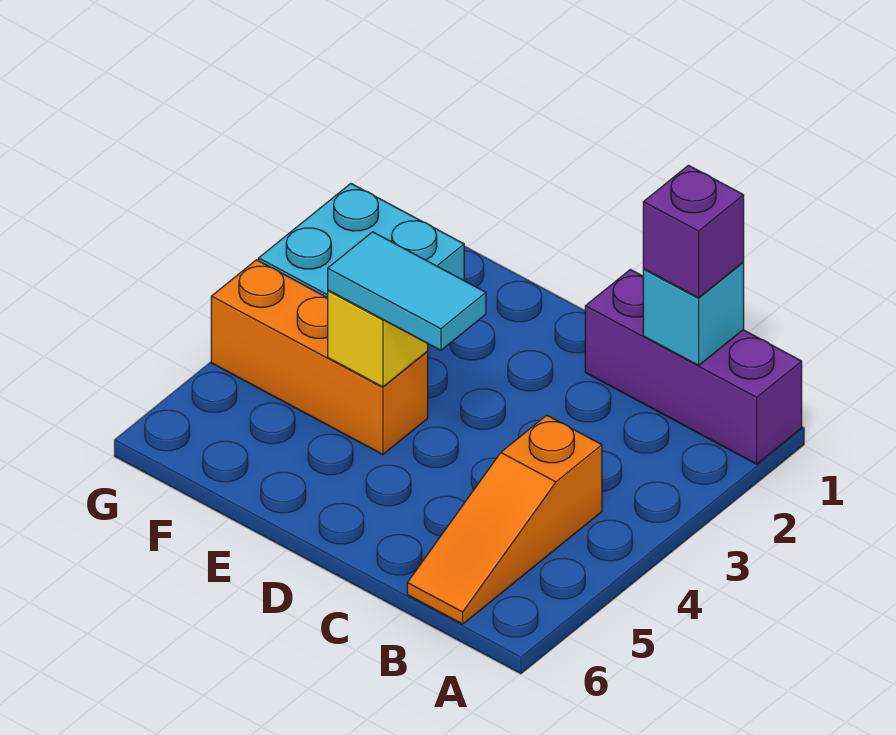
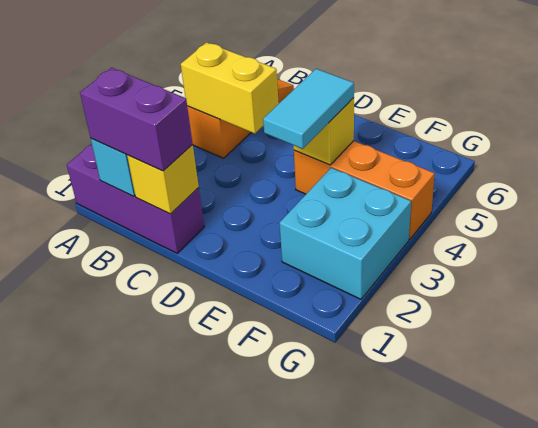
purple 1x1 brick [643,165,744,298] -> purple 1x2 brick [80,68,193,171]
none -> yellow 1x2 brick [181,42,279,134]
none -> yellow 1x1 brick [127,145,199,214]
cyan 1x2 tile [328,232,486,350] -> cyan 1x2 tile turned to [263,69,354,149]

